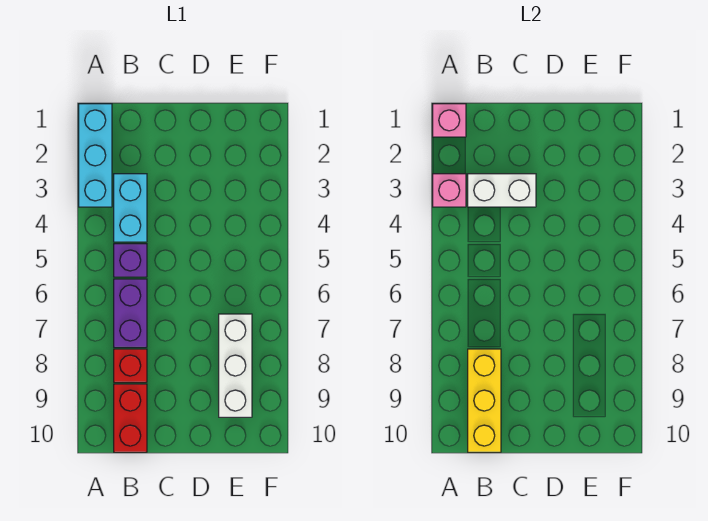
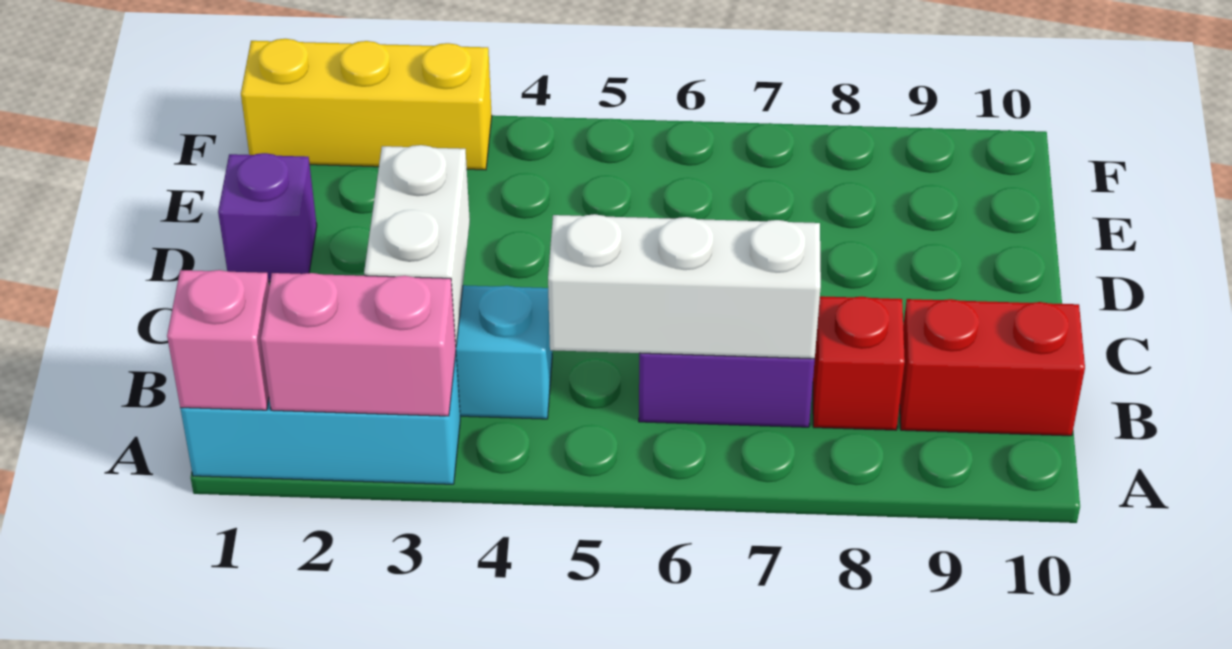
pink 1x1 brick [433,174,466,207] -> pink 1x2 brick [261,273,456,416]
purple 1x1 brick [114,244,147,277] -> purple 1x1 brick moved to [218,153,317,282]
yellow 1x3 brick [468,349,501,452] -> yellow 1x3 brick moved to [241,39,492,170]
white 1x3 brick [219,314,252,417] -> white 1x3 brick moved to [548,214,821,359]

